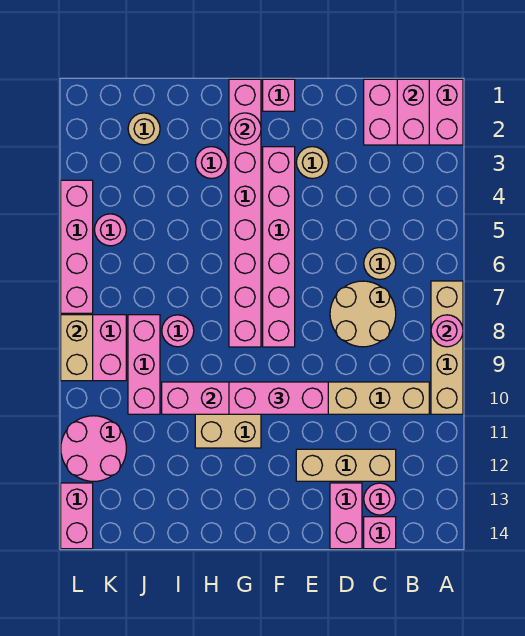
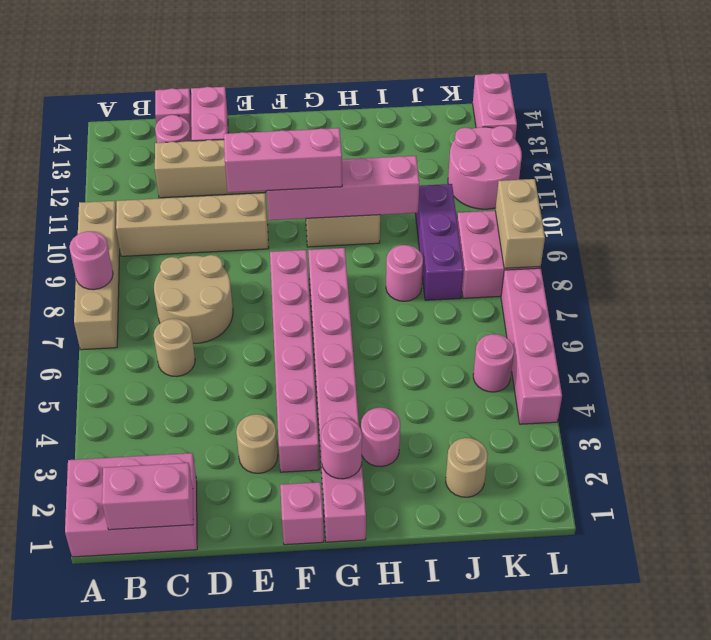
pink 1x2 brick [397,79,429,145] -> pink 1x2 brick turned to [102,463,193,530]
pink 1x3 brick [128,315,160,414] -> purple 1x3 brick [415,184,463,300]

